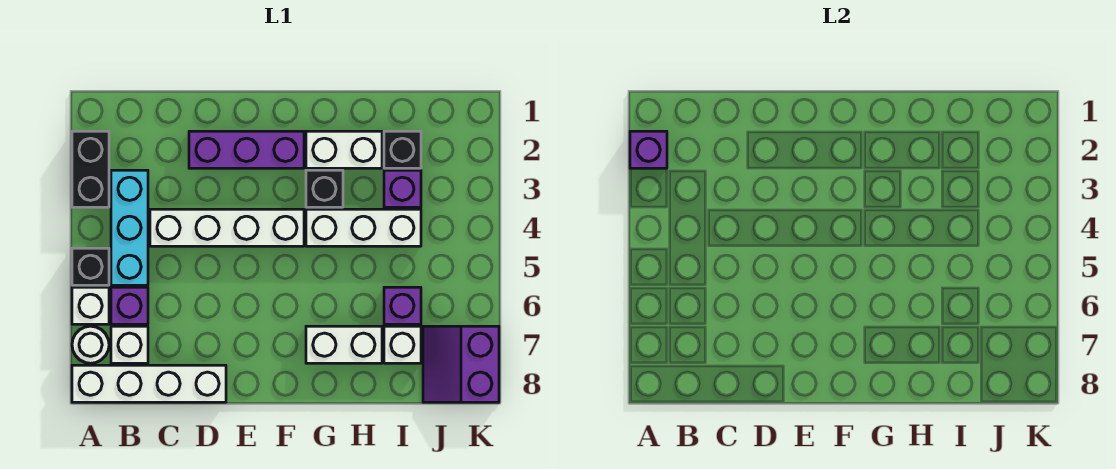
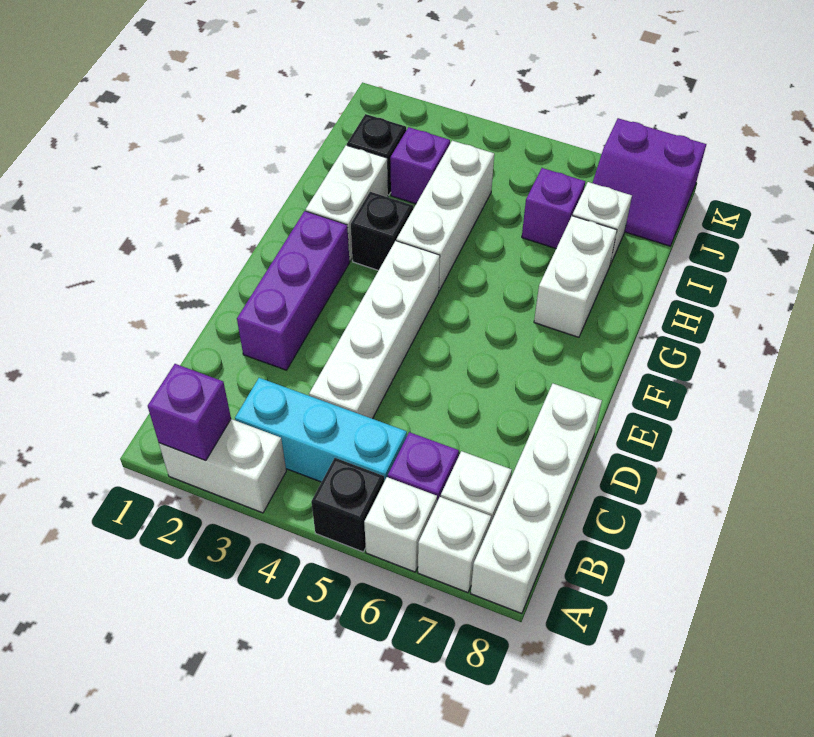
black 1x2 brick [72,131,109,207] -> white 1x2 brick [159,419,286,513]
white 1x1 round brick [72,326,109,363] -> white 1x1 brick [418,497,491,593]

